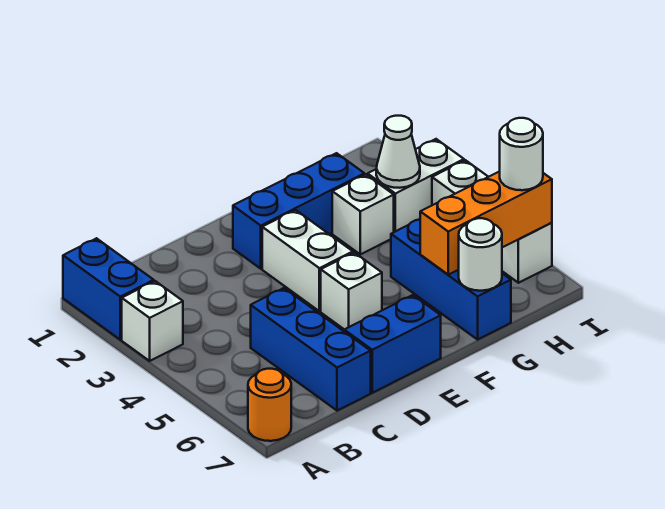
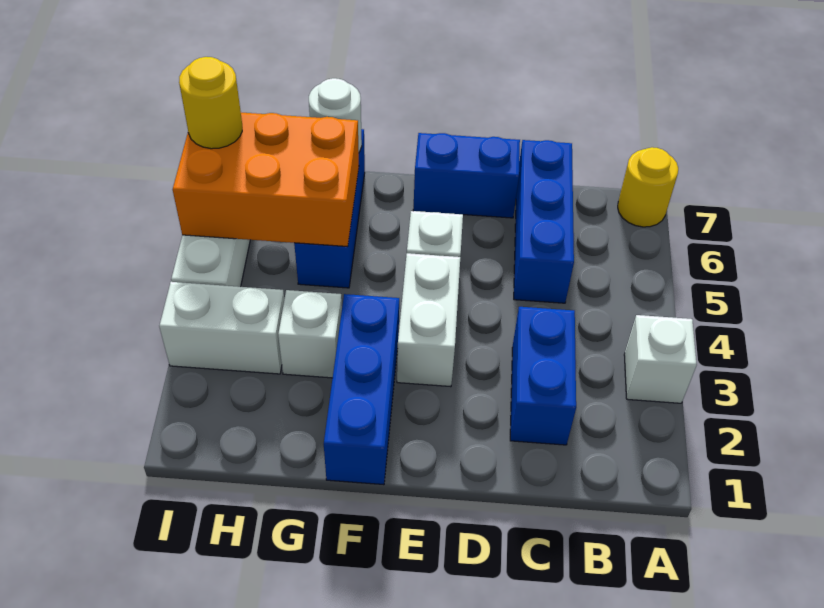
blue 1x2 brick [63,238,154,340] -> blue 1x2 brick moved to [510,307,576,445]
orange 1x1 round brick [248,369,291,441] -> yellow 1x1 round brick [618,147,678,227]
blue 1x3 brick [233,153,364,269] -> blue 1x3 brick turned to [324,294,399,485]
orange 1x3 brick [420,171,552,275] -> orange 2x3 brick [173,113,359,247]
white 1x1 cone [376,116,420,188] -> none
white 1x1 round brick [500,118,543,190] -> yellow 1x1 round brick [179,57,242,149]

